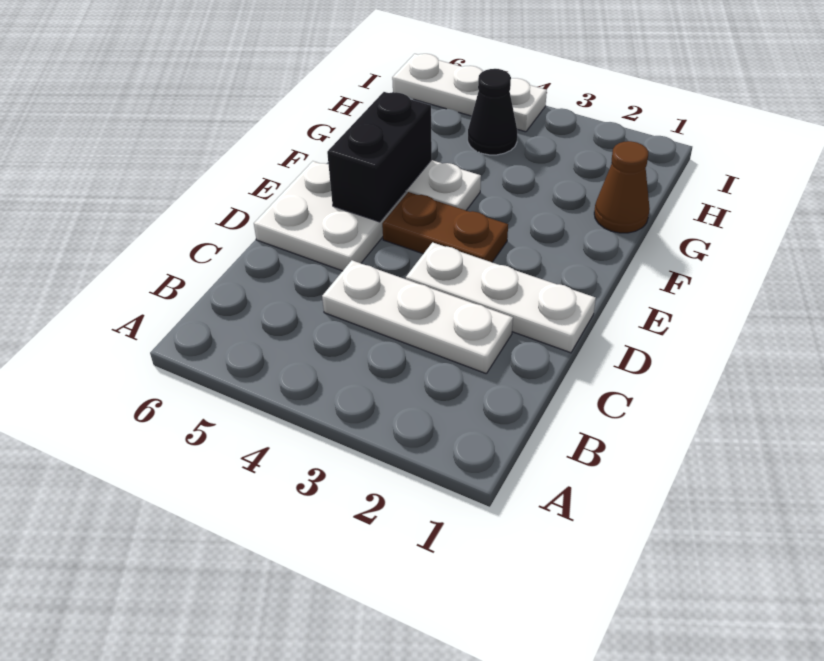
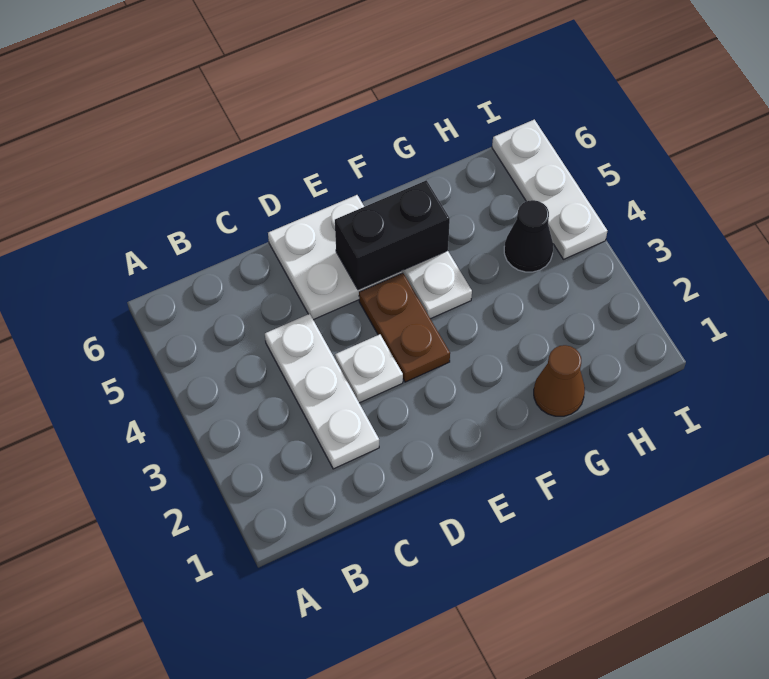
white 1x3 plate [406,242,596,353] -> white 1x1 plate [335,334,403,403]

